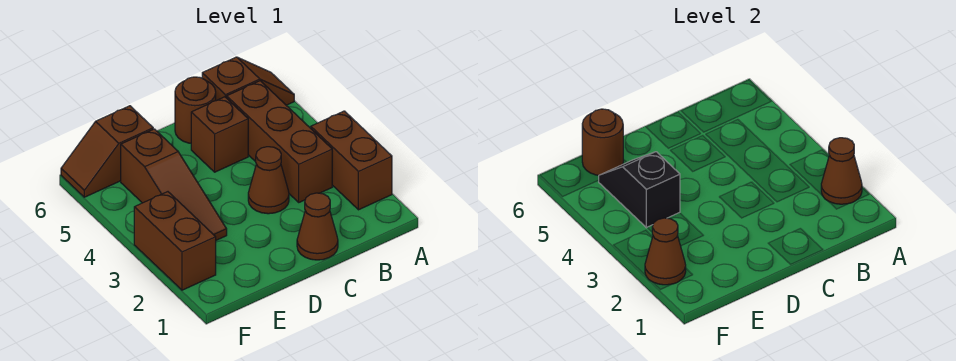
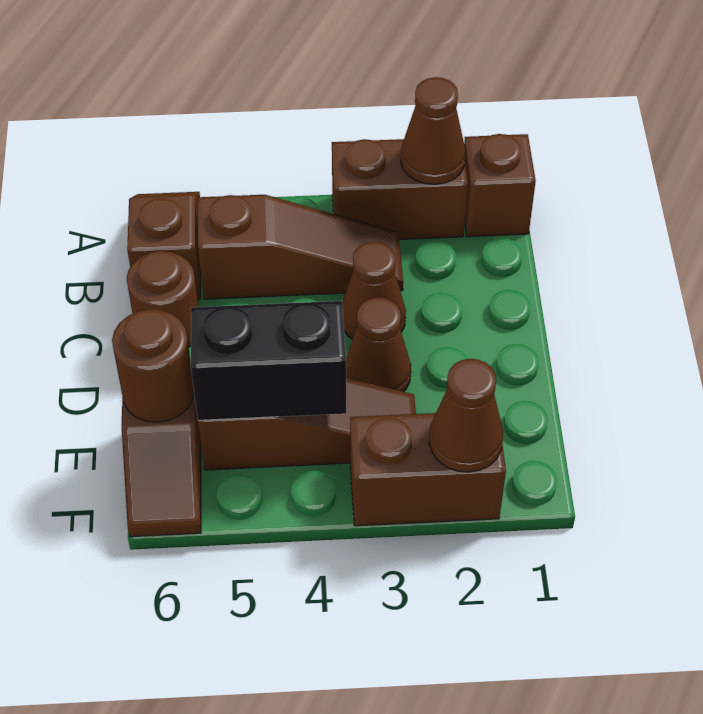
brown 1x3 brick [227,81,332,202] -> brown 1x3 slope [198,195,403,299]
brown 1x1 cone [297,193,338,260] -> brown 1x1 cone moved to [346,297,411,392]
brown 1x1 brick [191,97,248,172] -> brown 1x1 brick moved to [464,134,536,237]
black 1x2 slope [599,152,680,228] -> black 1x2 brick [191,301,346,420]

